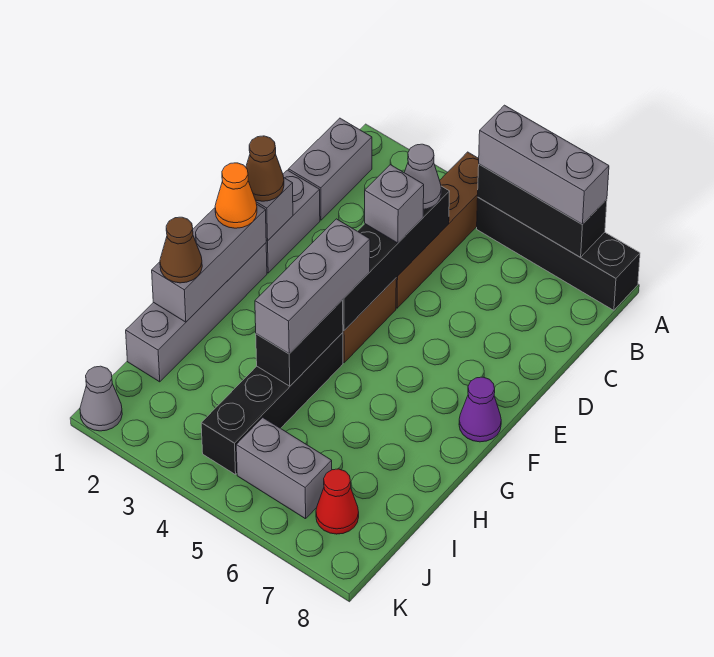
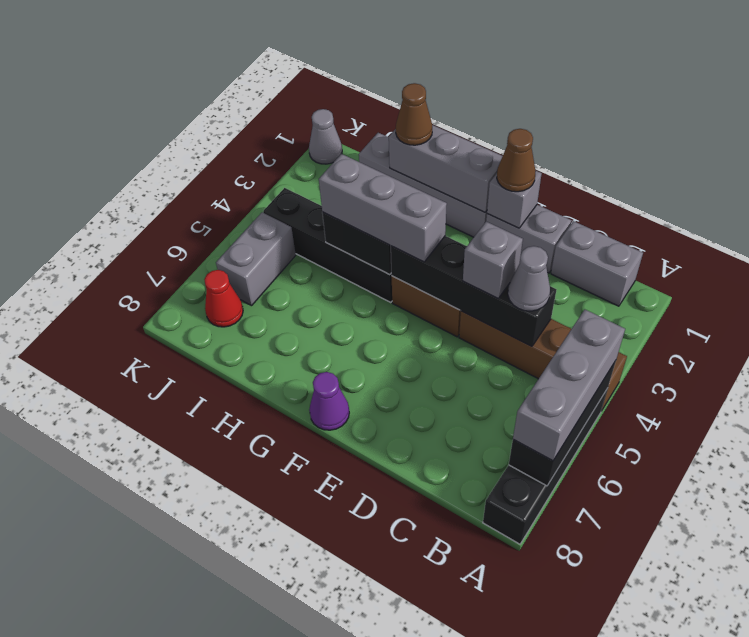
orange 1x1 cone [215,163,257,228] -> none

